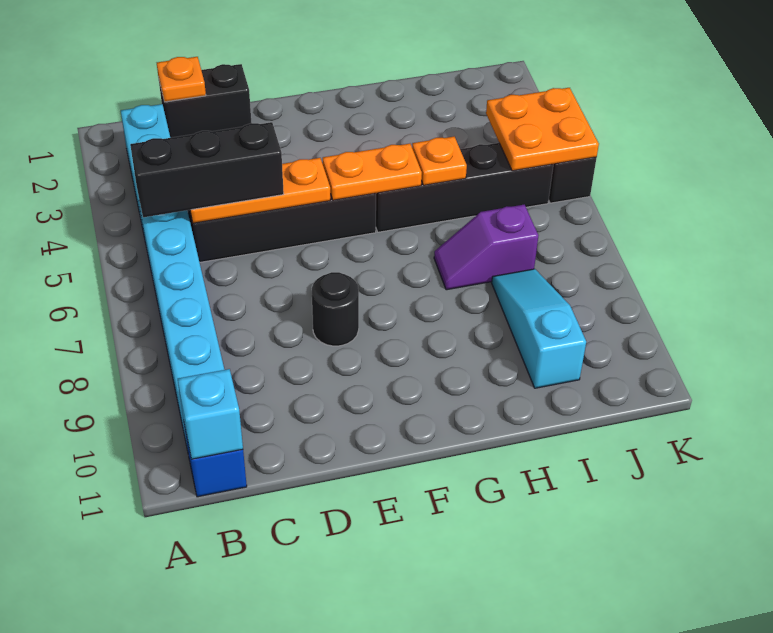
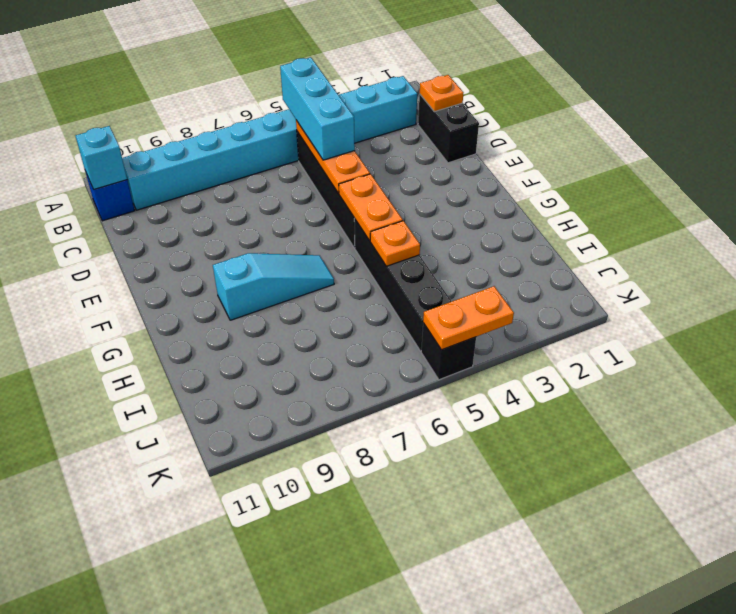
black 1x3 brick [130,122,284,217] -> cyan 1x3 brick [280,57,355,160]
black 1x1 round brick [312,272,359,346] -> none
purple 1x2 slope [434,205,539,290] -> none
cyan 1x3 slope [492,269,586,388] -> cyan 1x3 slope moved to [213,253,334,320]
orange 2x2 plate [486,88,599,171] -> orange 1x2 plate [423,286,514,350]

